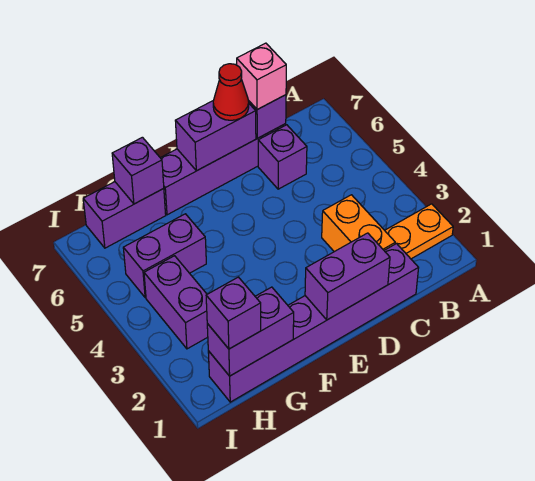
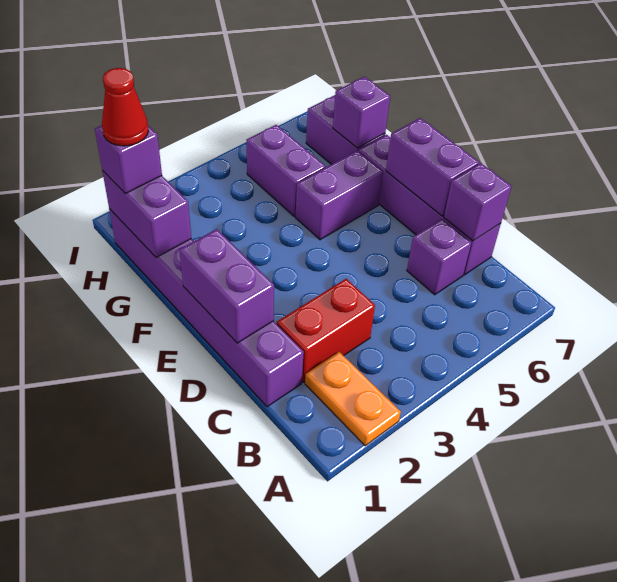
orange 1x2 brick [322,195,395,252] -> red 1x2 brick [277,279,375,382]
pink 1x1 brick [237,43,286,110] -> none
red 1x1 cone [213,64,249,120] -> red 1x1 cone moved to [102,68,149,146]
purple 1x2 brick [144,256,208,349] -> purple 1x2 brick moved to [296,151,383,240]

